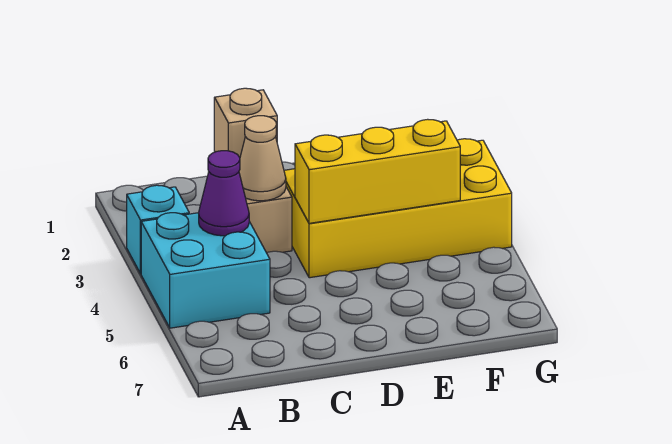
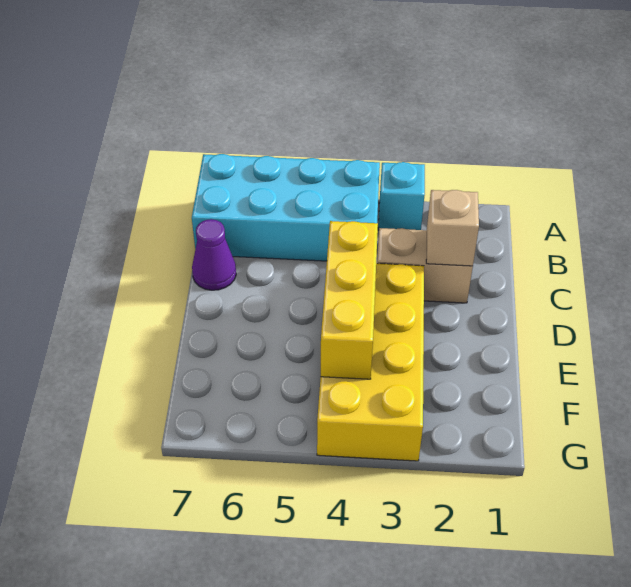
cyan 2x2 brick [141,213,270,328] -> cyan 2x4 brick [192,154,380,261]
purple 1x1 cone [199,151,249,236] -> purple 1x1 cone moved to [192,219,236,290]
tan 1x1 cone [239,116,286,201] -> none

